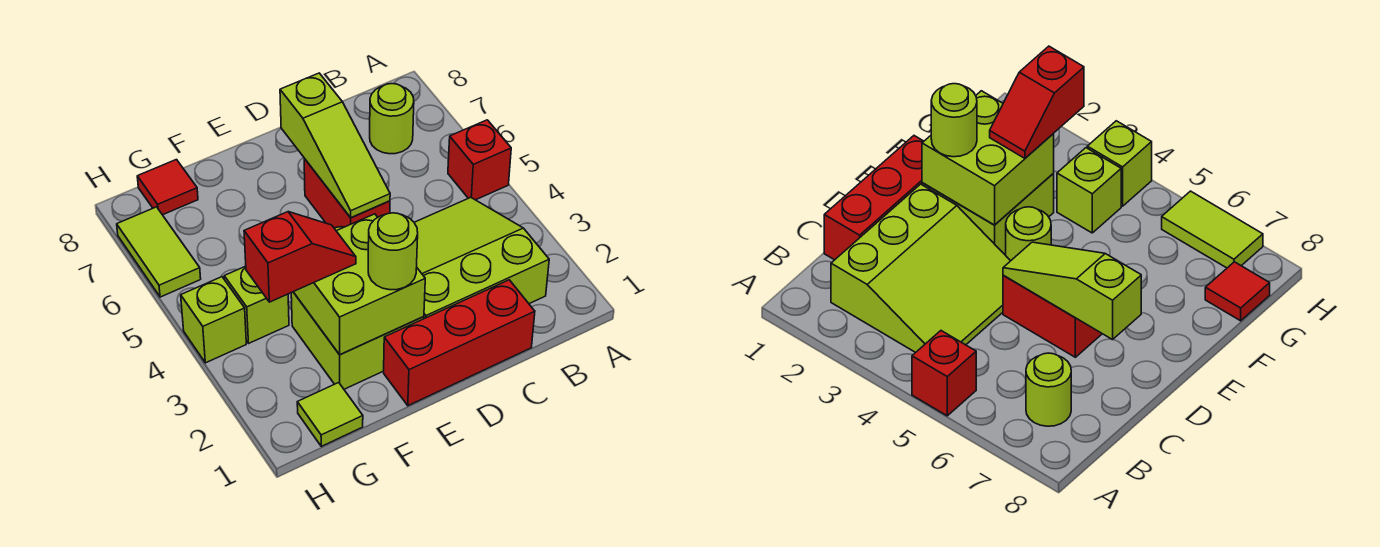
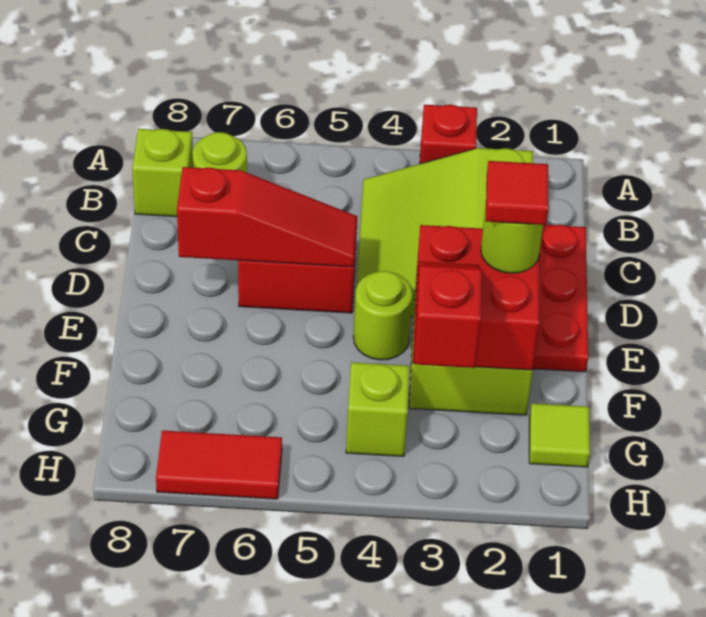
red 1x1 brick [448,120,511,200] -> red 1x1 brick moved to [420,105,477,164]
red 1x3 brick [384,280,535,406] -> red 1x3 plate [533,225,588,372]
lime 1x3 slope [280,73,390,218] -> red 1x3 slope [177,167,357,267]
lime 2x2 brick [294,214,425,355] -> red 2x2 brick [413,225,539,370]
red 1x1 tile [137,160,198,215] -> red 1x1 tile moved to [486,161,549,225]
lime 1x1 brick [181,277,246,363] -> lime 1x1 brick moved to [132,129,193,217]
lime 1x2 tile [117,207,201,297] -> red 1x2 tile [156,431,282,499]

